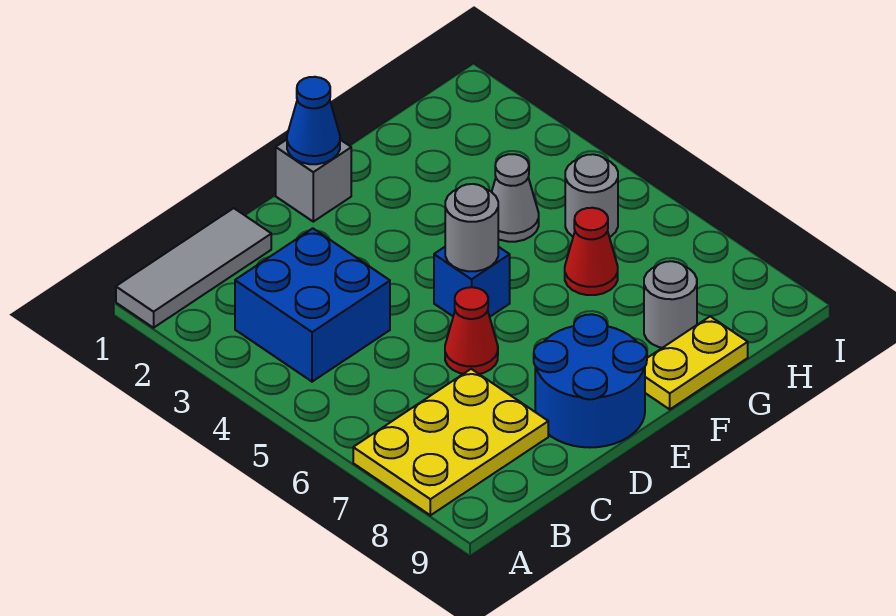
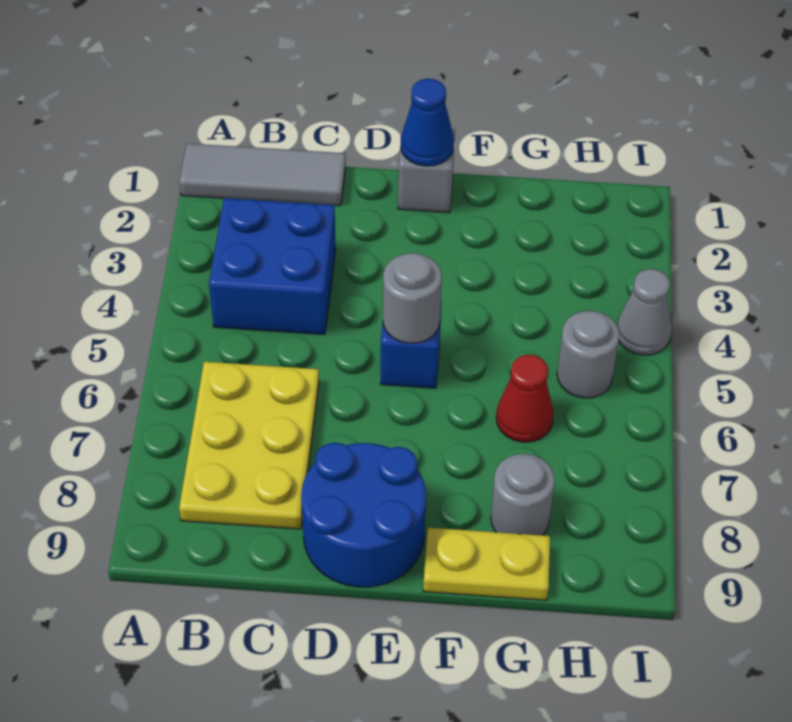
yellow 2x3 plate [353,369,548,515] -> yellow 2x3 plate turned to [179,362,319,529]
red 1x1 cone [445,287,498,374] -> none
grey 1x1 cone [492,154,539,242] -> grey 1x1 cone moved to [617,269,672,355]

